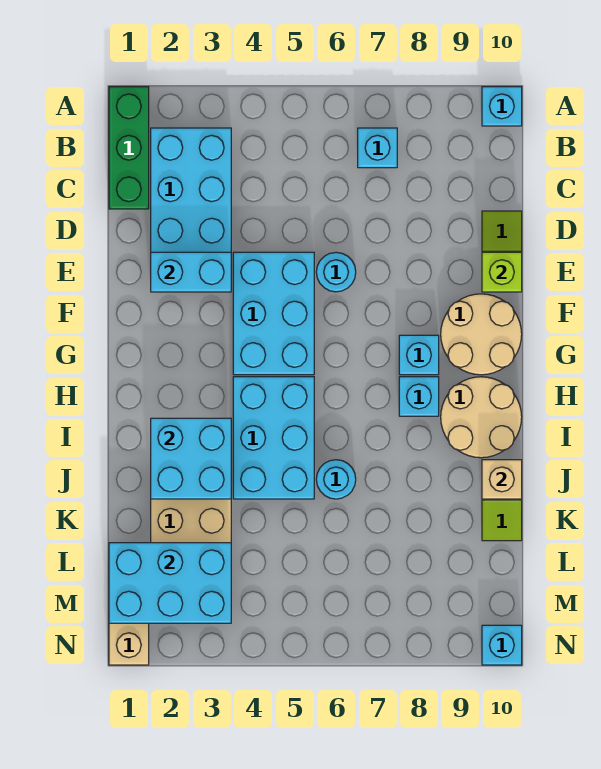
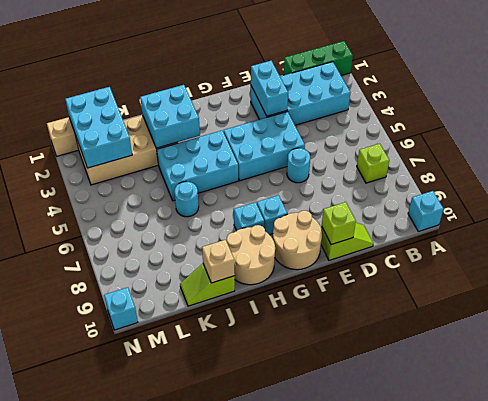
cyan 1x1 brick [358,128,397,168] -> lime 1x1 brick [357,144,389,183]

